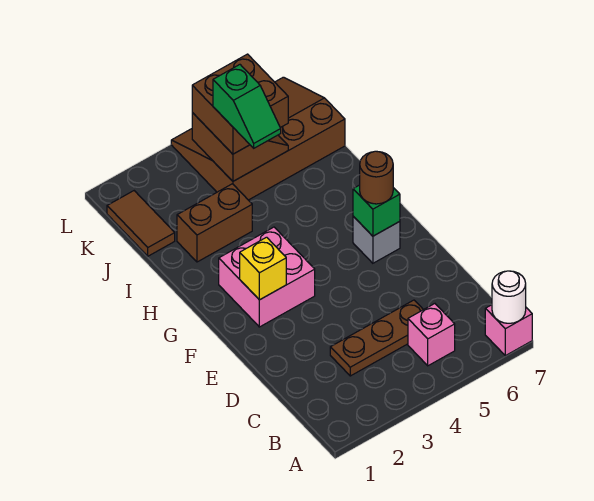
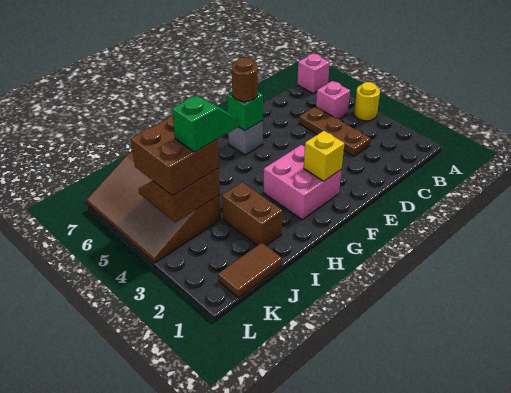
none -> yellow 1x1 round brick [354,82,380,121]
white 1x1 round brick [492,271,526,323] -> none

